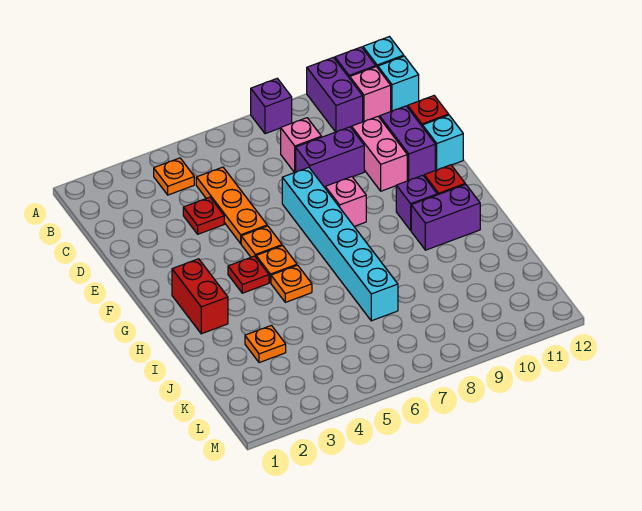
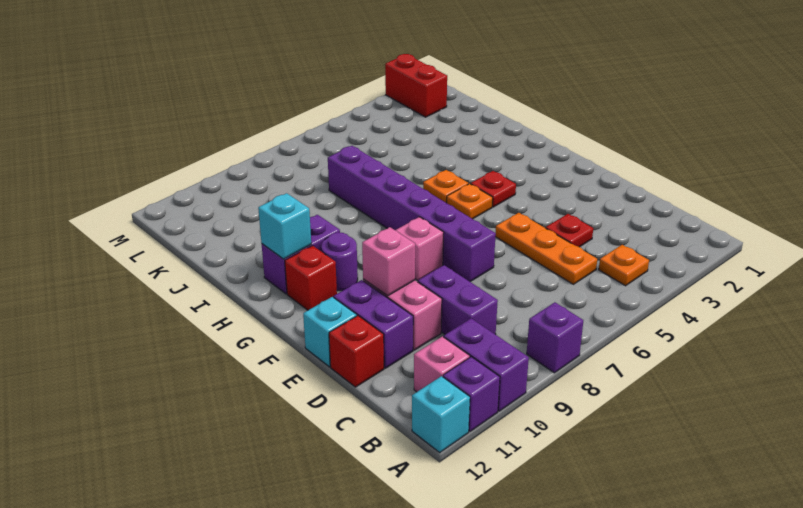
cyan 1x1 brick [378,56,419,111] -> cyan 1x1 brick moved to [258,193,311,259]
pink 1x1 brick [281,118,321,173] -> pink 1x1 brick moved to [362,227,415,296]
purple 1x2 brick [296,127,364,187] -> purple 1x2 brick turned to [418,265,498,335]
cyan 1x6 brick [282,167,398,321] -> purple 1x6 brick [328,146,496,281]
orange 1x1 plate [241,226,282,257] -> none
red 1x2 brick [172,259,228,334] -> red 1x2 brick moved to [385,54,447,117]
purple 1x1 brick [396,175,437,230] -> purple 1x1 round brick [321,232,358,291]
orange 1x1 plate [245,325,286,363] -> none

